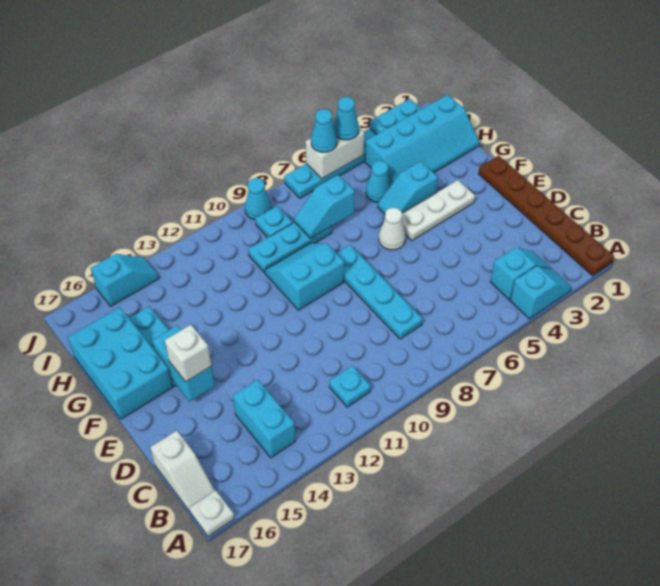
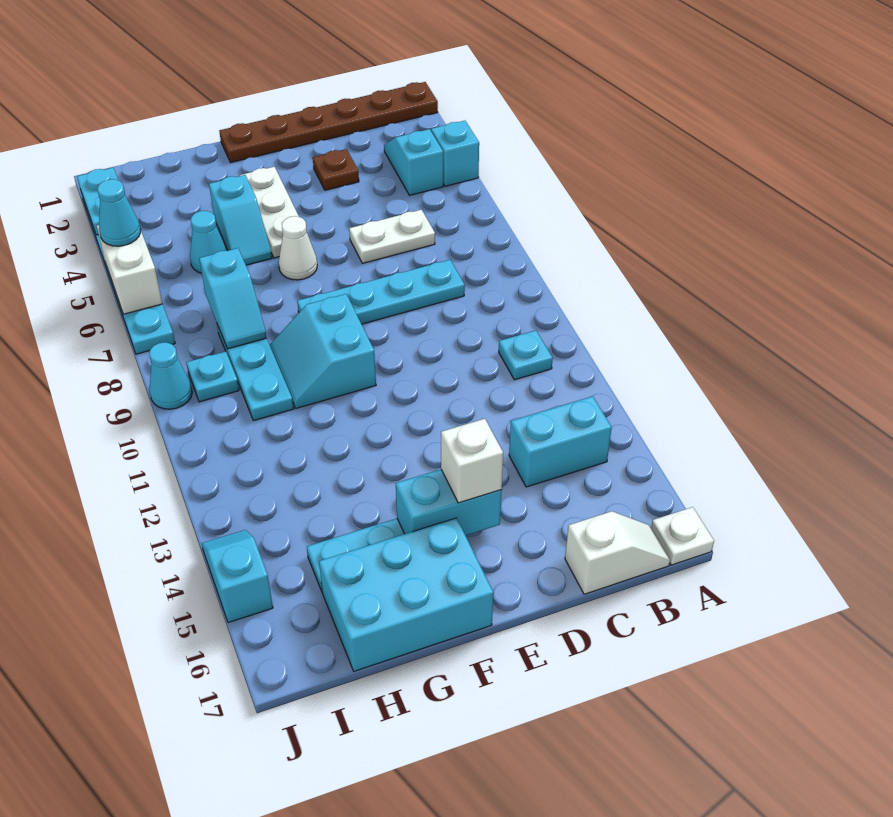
none -> white 1x2 plate [349,210,435,263]
none -> brown 1x1 plate [313,149,359,190]
cyan 2x4 slope [365,95,479,185] -> none
cyan 1x1 cone [311,109,337,152] -> none

